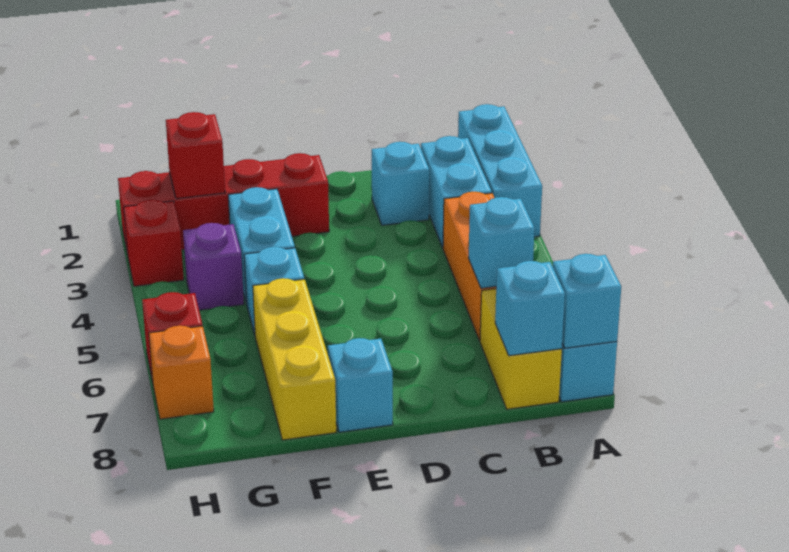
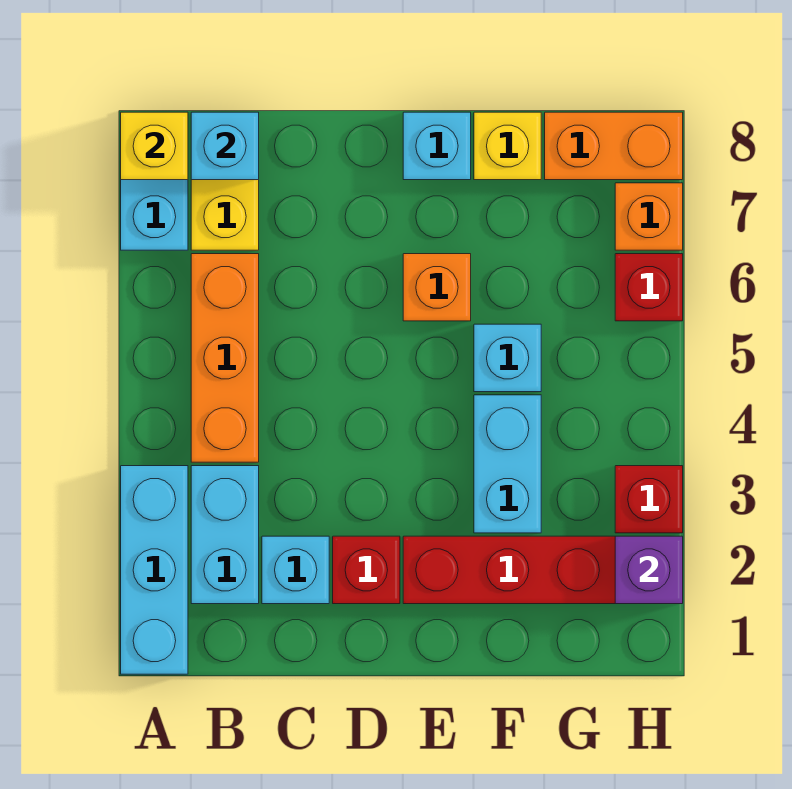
cyan 1x1 brick [553,254,621,348] -> yellow 1x1 brick [121,112,188,180]
cyan 1x1 brick [469,197,535,288] -> none
none -> orange 1x1 brick [403,254,471,321]
yellow 1x3 brick [253,278,336,440] -> yellow 1x1 brick [474,112,541,180]
red 1x1 brick [166,112,225,199] -> red 1x1 brick moved to [333,536,400,604]
purple 1x1 brick [183,223,244,310] -> purple 1x1 brick moved to [615,536,683,604]
none -> orange 1x2 brick [545,112,683,180]

